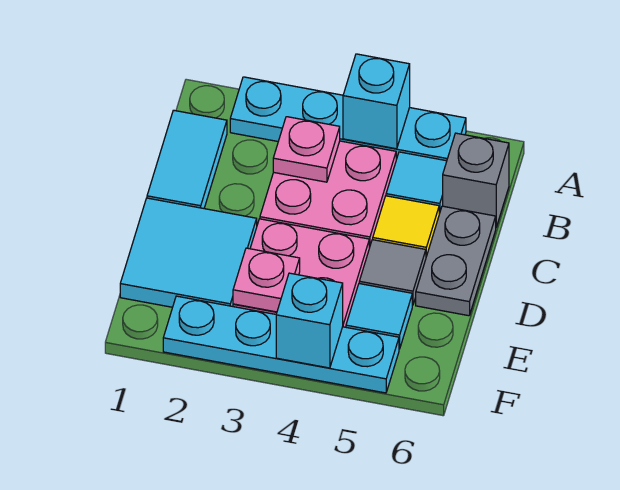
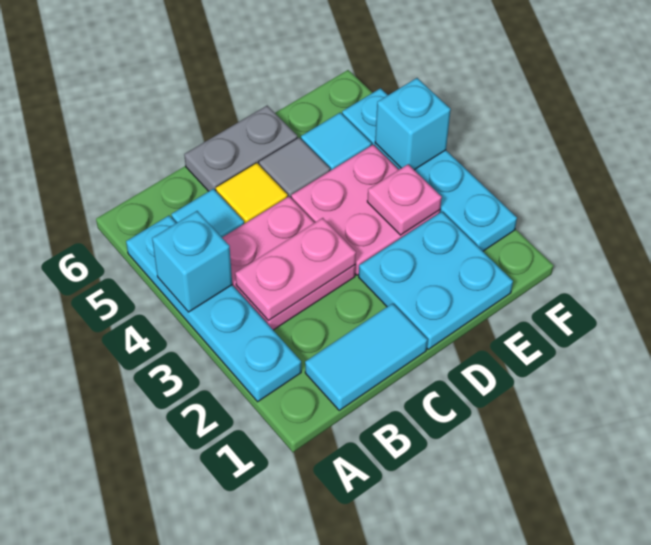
pink 1x1 plate [273,117,340,182] -> pink 1x2 plate [235,218,356,321]
grey 1x1 brick [443,133,509,227] -> none
cyan 2x2 tile [120,198,257,307] -> cyan 2x2 plate [359,212,513,349]

